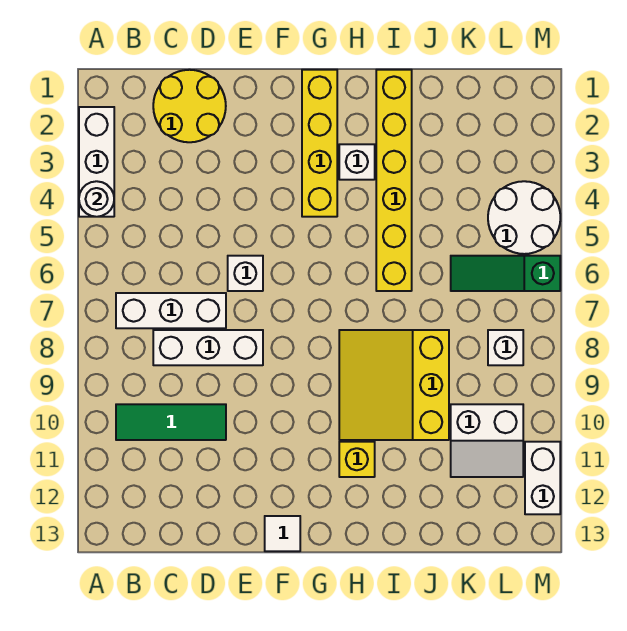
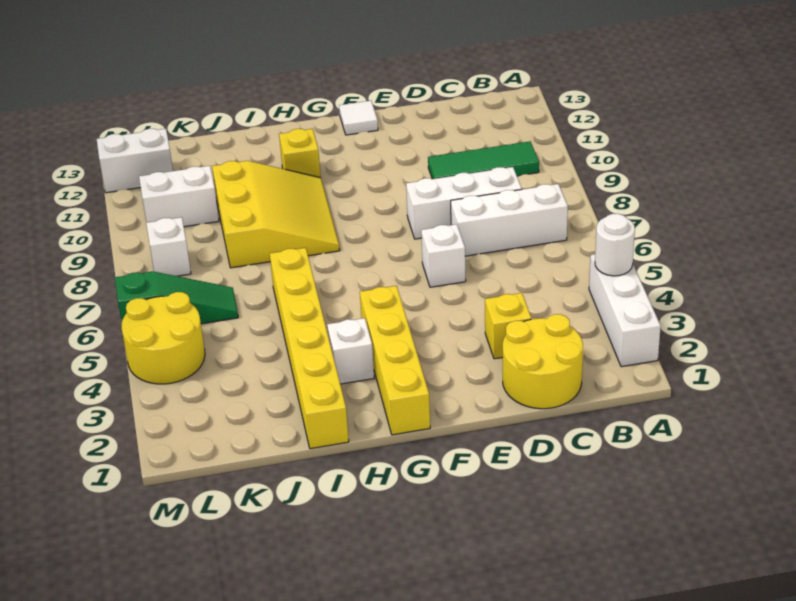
none -> yellow 1x1 brick [485,293,531,359]
white 2x2 round brick [488,181,560,254] -> yellow 2x2 round brick [122,292,205,384]
white 1x2 brick [525,442,560,514] -> white 1x2 brick turned to [97,129,173,193]

